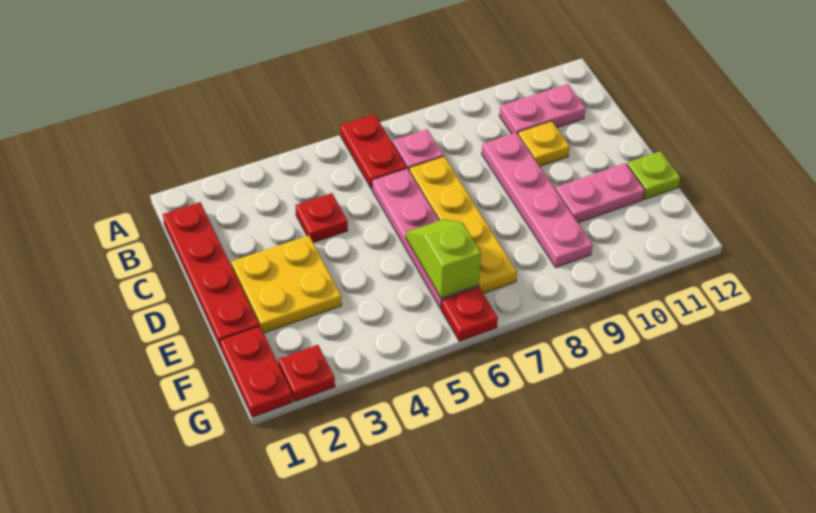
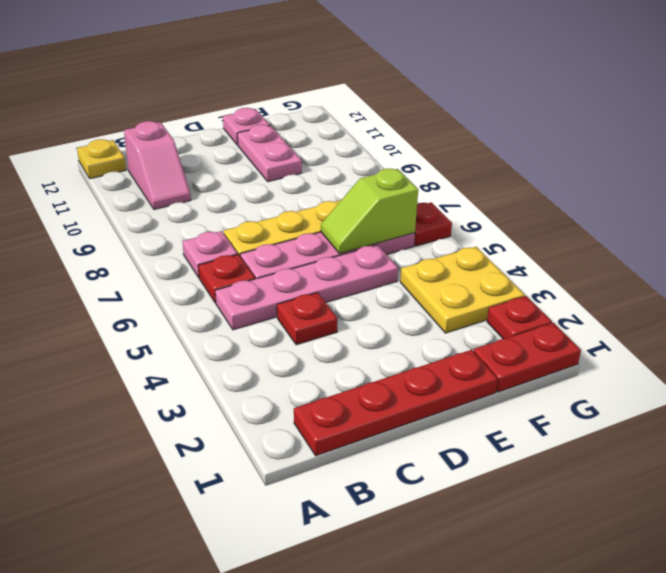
red 1x2 plate [340,114,407,189] -> red 1x1 plate [198,254,255,303]
pink 1x2 plate [499,84,586,134] -> pink 1x2 slope [124,121,191,210]
pink 1x4 plate [482,133,593,267] -> pink 1x4 plate moved to [215,245,398,330]
yellow 1x1 plate [518,121,570,166] -> yellow 1x1 plate moved to [77,139,126,179]
yellow 2x2 plate [231,235,342,333] -> yellow 2x2 plate moved to [400,247,525,333]
lime 1x1 plate [627,151,680,199] -> pink 1x1 plate [223,108,270,145]

